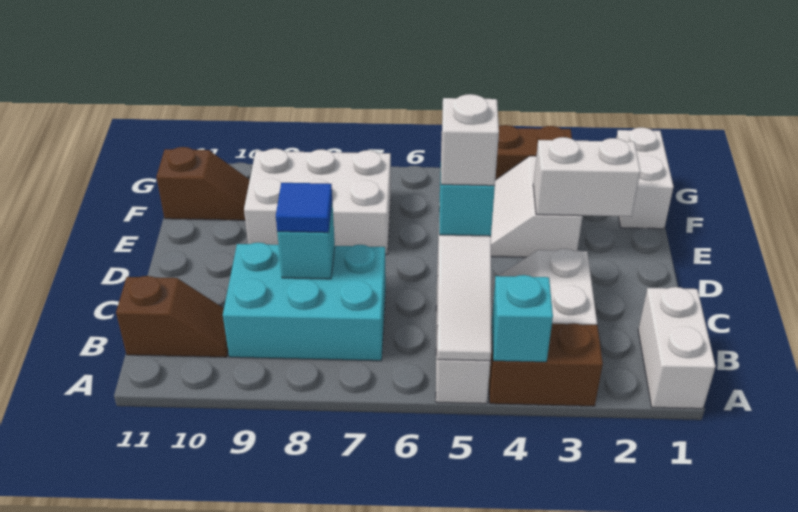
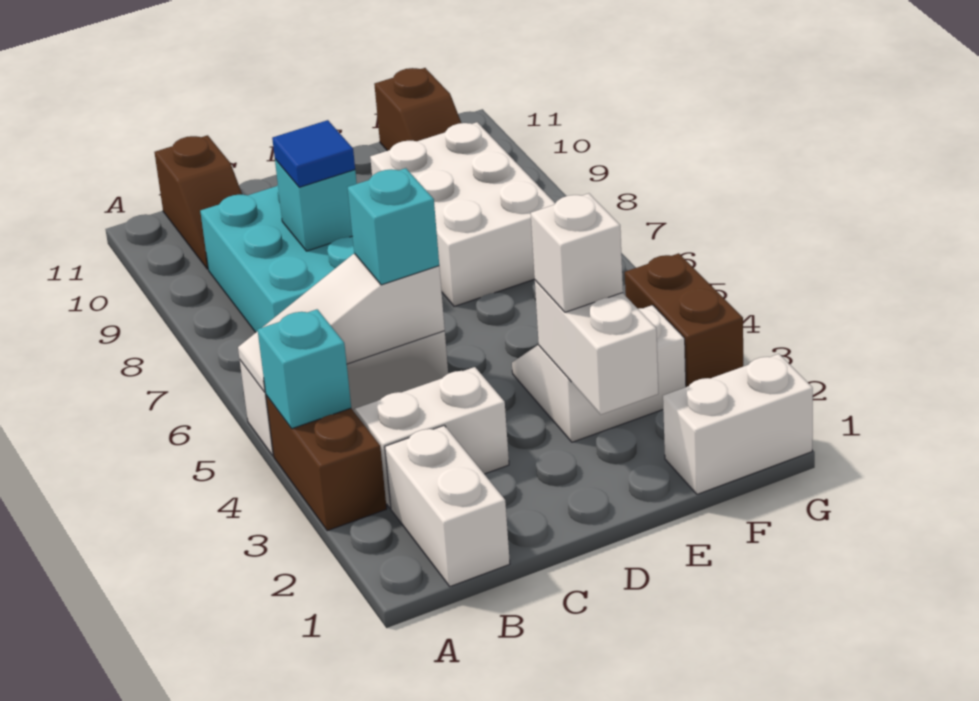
white 1x2 brick [638,287,716,409] -> white 1x2 brick turned to [385,425,510,586]
white 1x1 brick [441,94,499,186] -> white 1x1 brick moved to [531,193,623,312]

